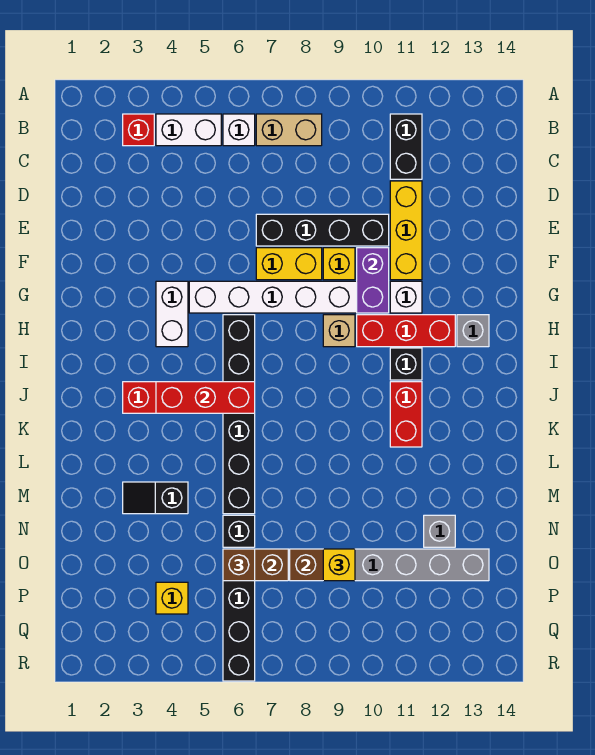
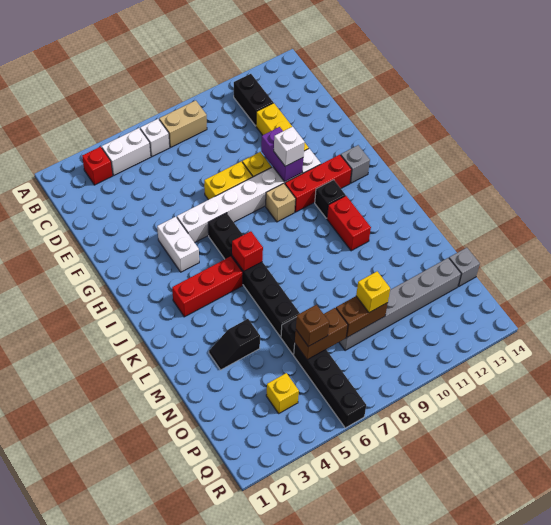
black 1x4 brick [256,214,389,246] -> none
none -> white 1x1 brick [274,127,305,166]
red 1x3 brick [156,382,255,413] -> red 1x1 brick [232,231,263,271]
grey 1x1 brick [424,515,455,547] -> grey 1x1 brick moved to [449,248,480,286]

